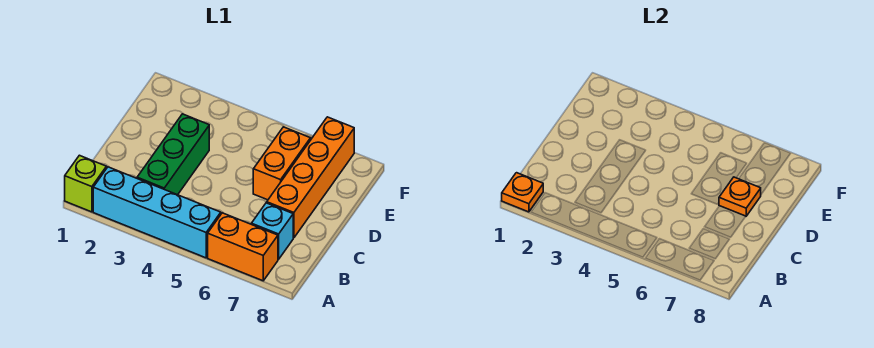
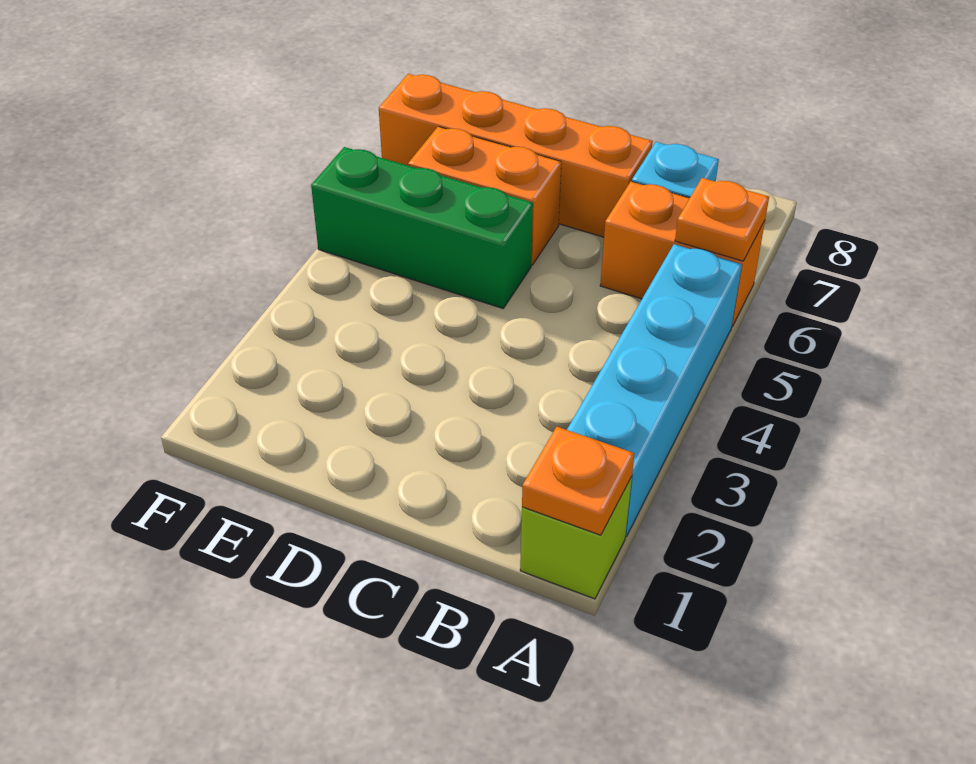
orange 1x2 brick [208,213,278,281] -> orange 1x2 brick turned to [600,181,765,326]
green 1x3 brick [137,114,209,195] -> green 1x3 brick moved to [311,147,533,308]
orange 1x1 plate [719,177,761,216] -> orange 1x1 plate moved to [675,178,769,261]

